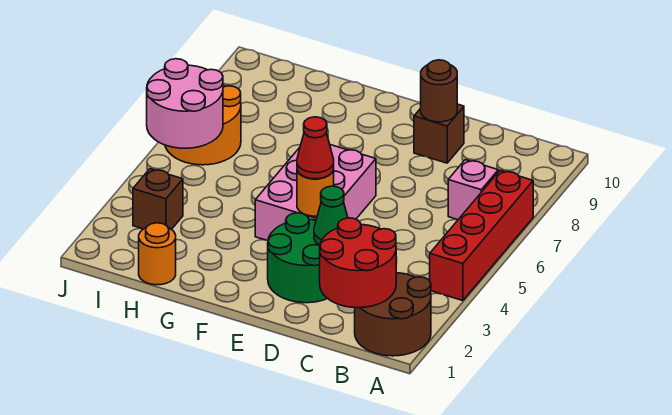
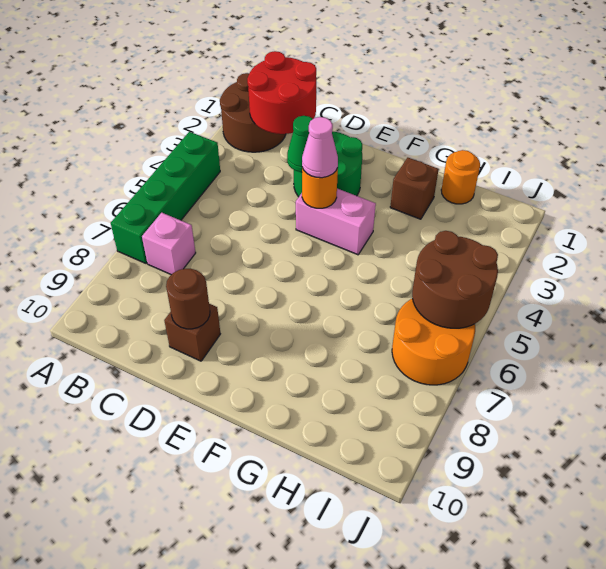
red 1x4 brick [430,170,533,301] -> green 1x4 brick [111,132,220,263]
pink 2x3 brick [255,145,376,240] -> pink 1x2 brick [296,189,376,255]
red 1x1 cone [297,117,334,179] -> pink 1x1 cone [302,117,338,178]
brown 1x1 brick [133,169,183,229] -> brown 1x1 brick moved to [390,158,438,219]
pink 2x2 round brick [147,59,223,148] -> brown 2x2 round brick [412,231,498,328]

